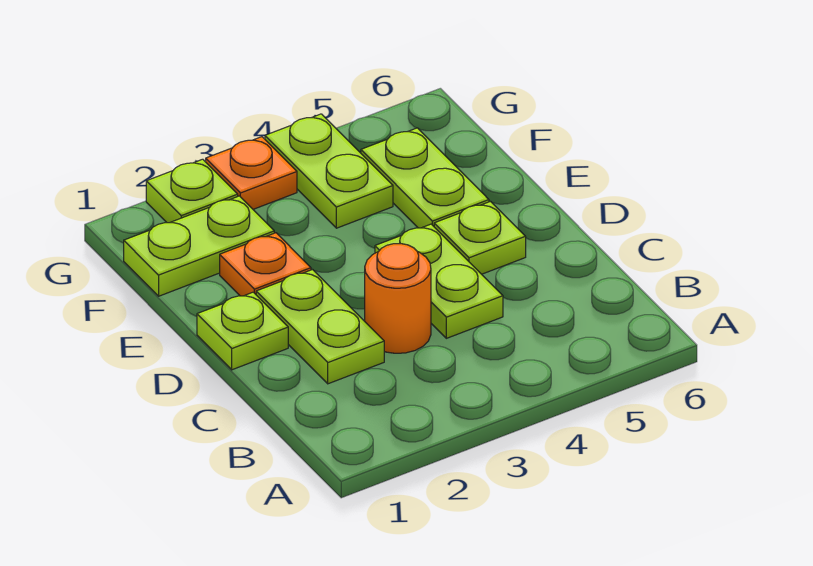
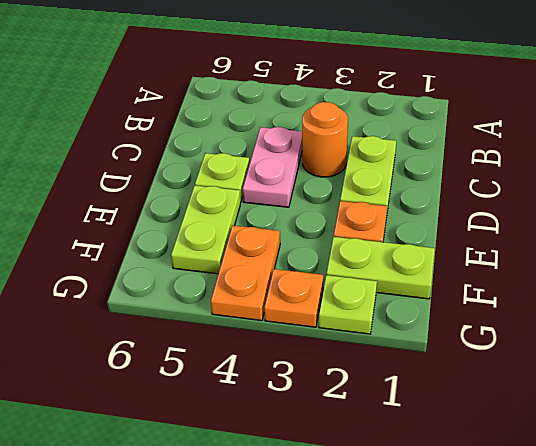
lime 1x2 plate [375,224,503,338] -> pink 1x2 plate [243,127,302,207]
lime 1x1 plate [197,292,288,370] -> none
lime 1x2 plate [265,114,393,228] -> orange 1x2 plate [211,225,280,321]

